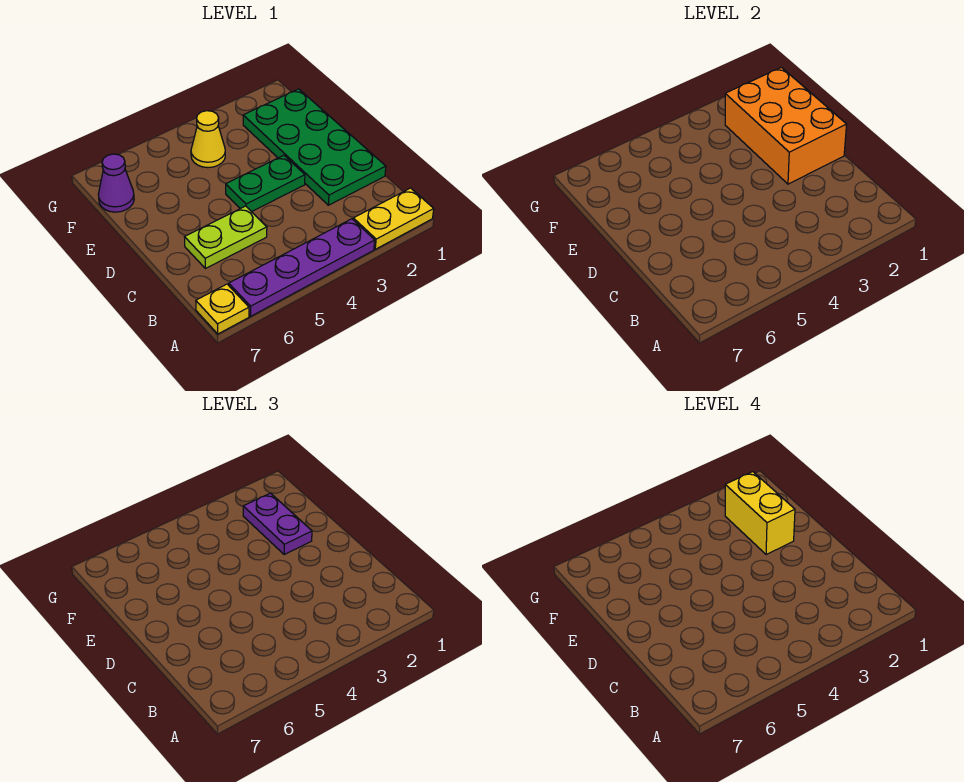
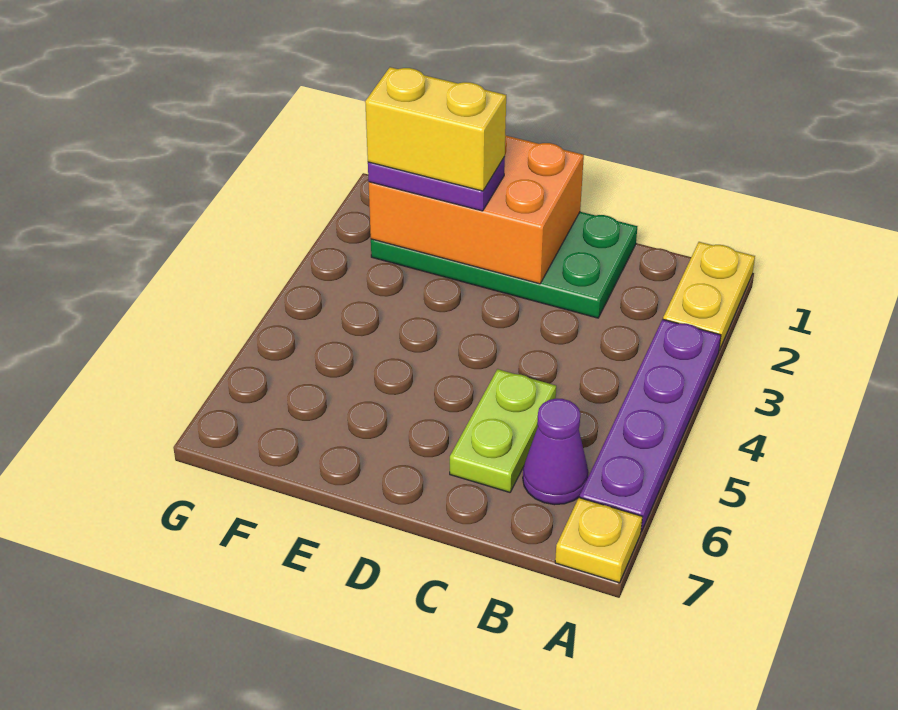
green 1x2 plate [226,155,305,212] -> none
yellow 1x1 cone [191,111,225,168] -> none
purple 1x1 cone [98,154,134,212] -> purple 1x1 cone moved to [523,399,589,505]

